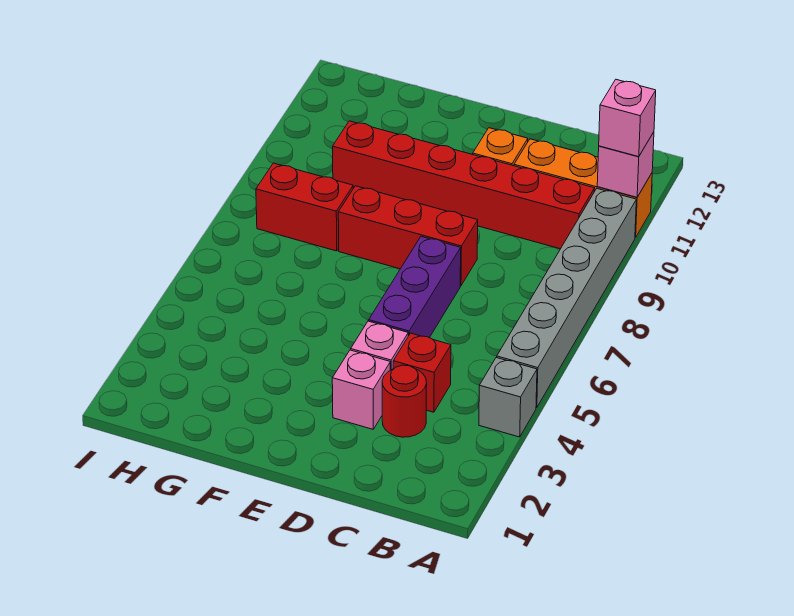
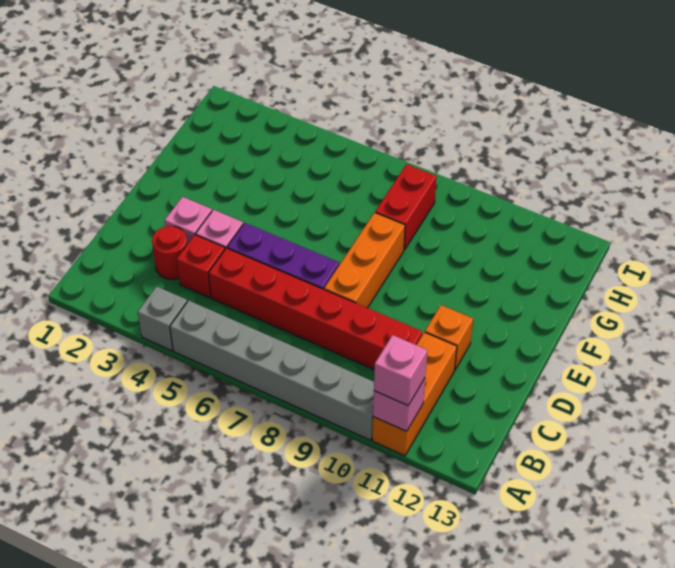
red 1x6 brick [333,121,595,249] -> red 1x6 brick turned to [209,248,422,369]
red 1x3 brick [338,186,478,286] -> orange 1x3 brick [324,213,405,308]

